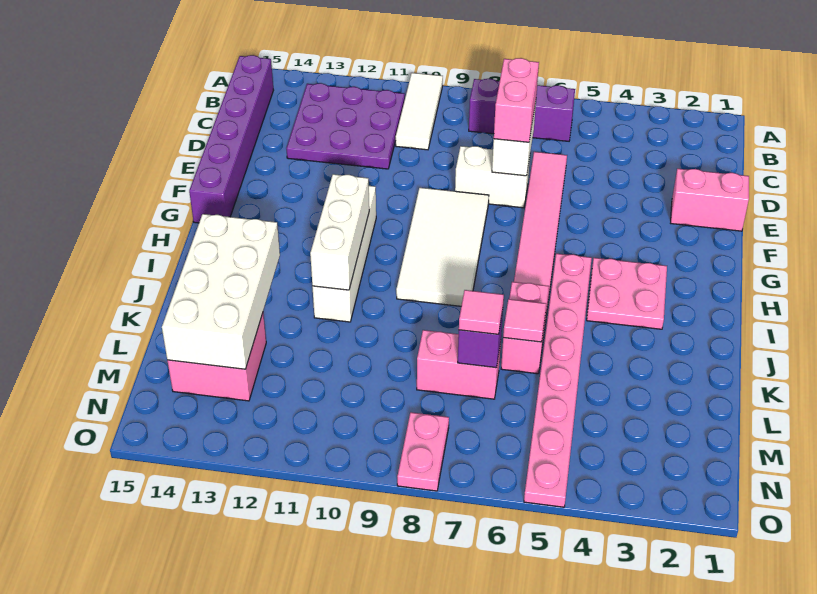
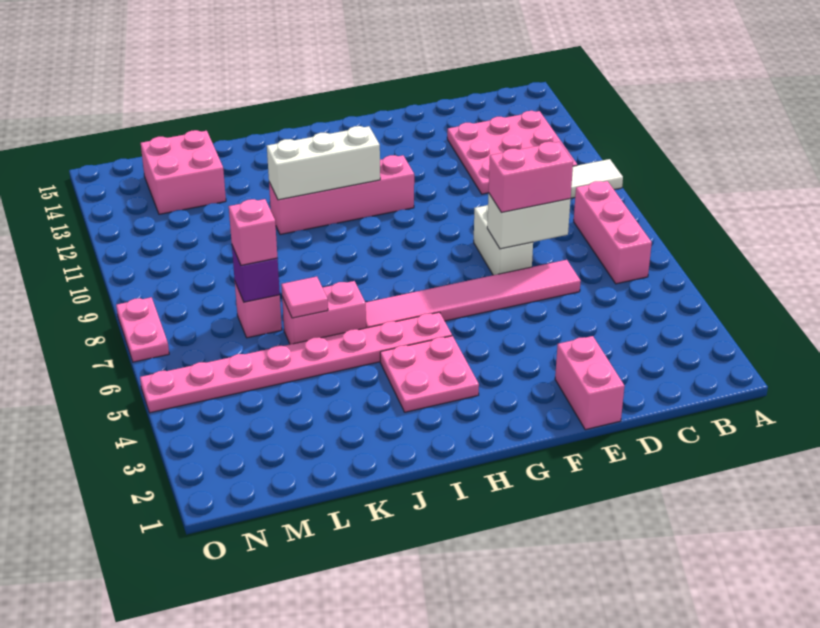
purple 1x3 brick [469,79,575,141] -> pink 1x3 brick [574,181,652,284]
purple 3x3 plate [286,83,405,169] -> pink 3x3 plate [447,111,577,194]
purple 1x6 brick [189,55,274,223] -> none
white 2x4 tile [396,188,489,306] -> none
white 1x4 brick [312,186,376,322] -> pink 1x4 brick [269,155,414,235]
white 2x4 brick [162,214,280,369] -> none
pink 1x2 brick [417,330,501,399] -> pink 1x1 brick [235,283,282,338]
pink 1x1 tile [459,290,504,334] -> pink 1x1 brick [229,199,277,265]
pink 1x2 plate [397,412,449,491] -> pink 1x2 plate turned to [116,297,169,362]

